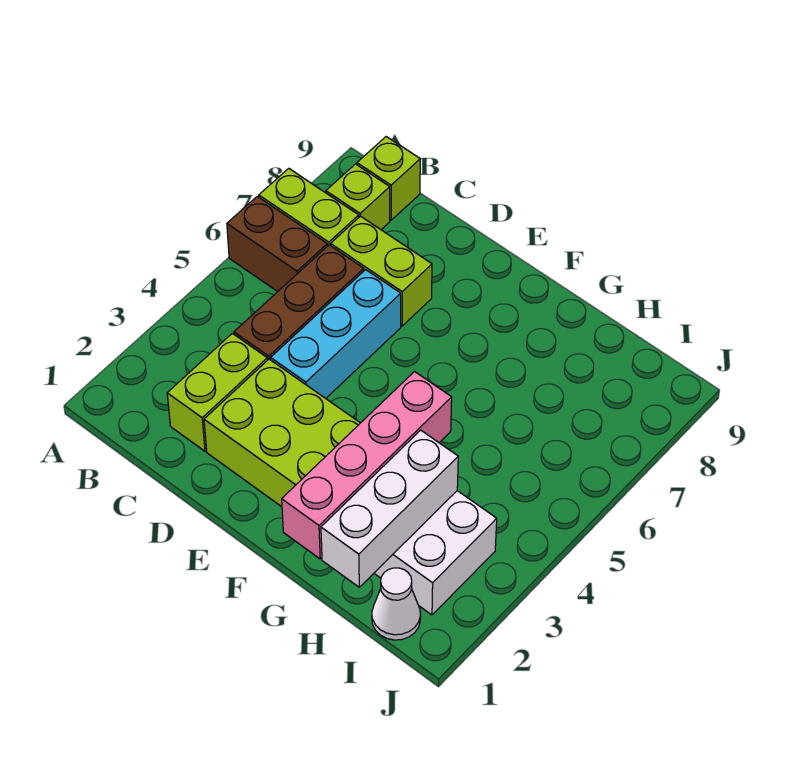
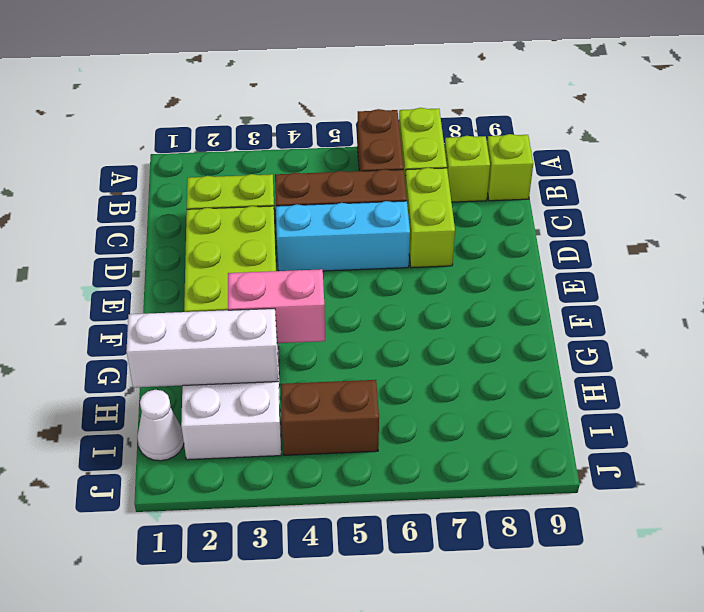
pink 1x4 brick [282,372,452,559] -> pink 1x2 brick [228,269,325,343]
none -> brown 1x2 brick [281,380,379,455]

